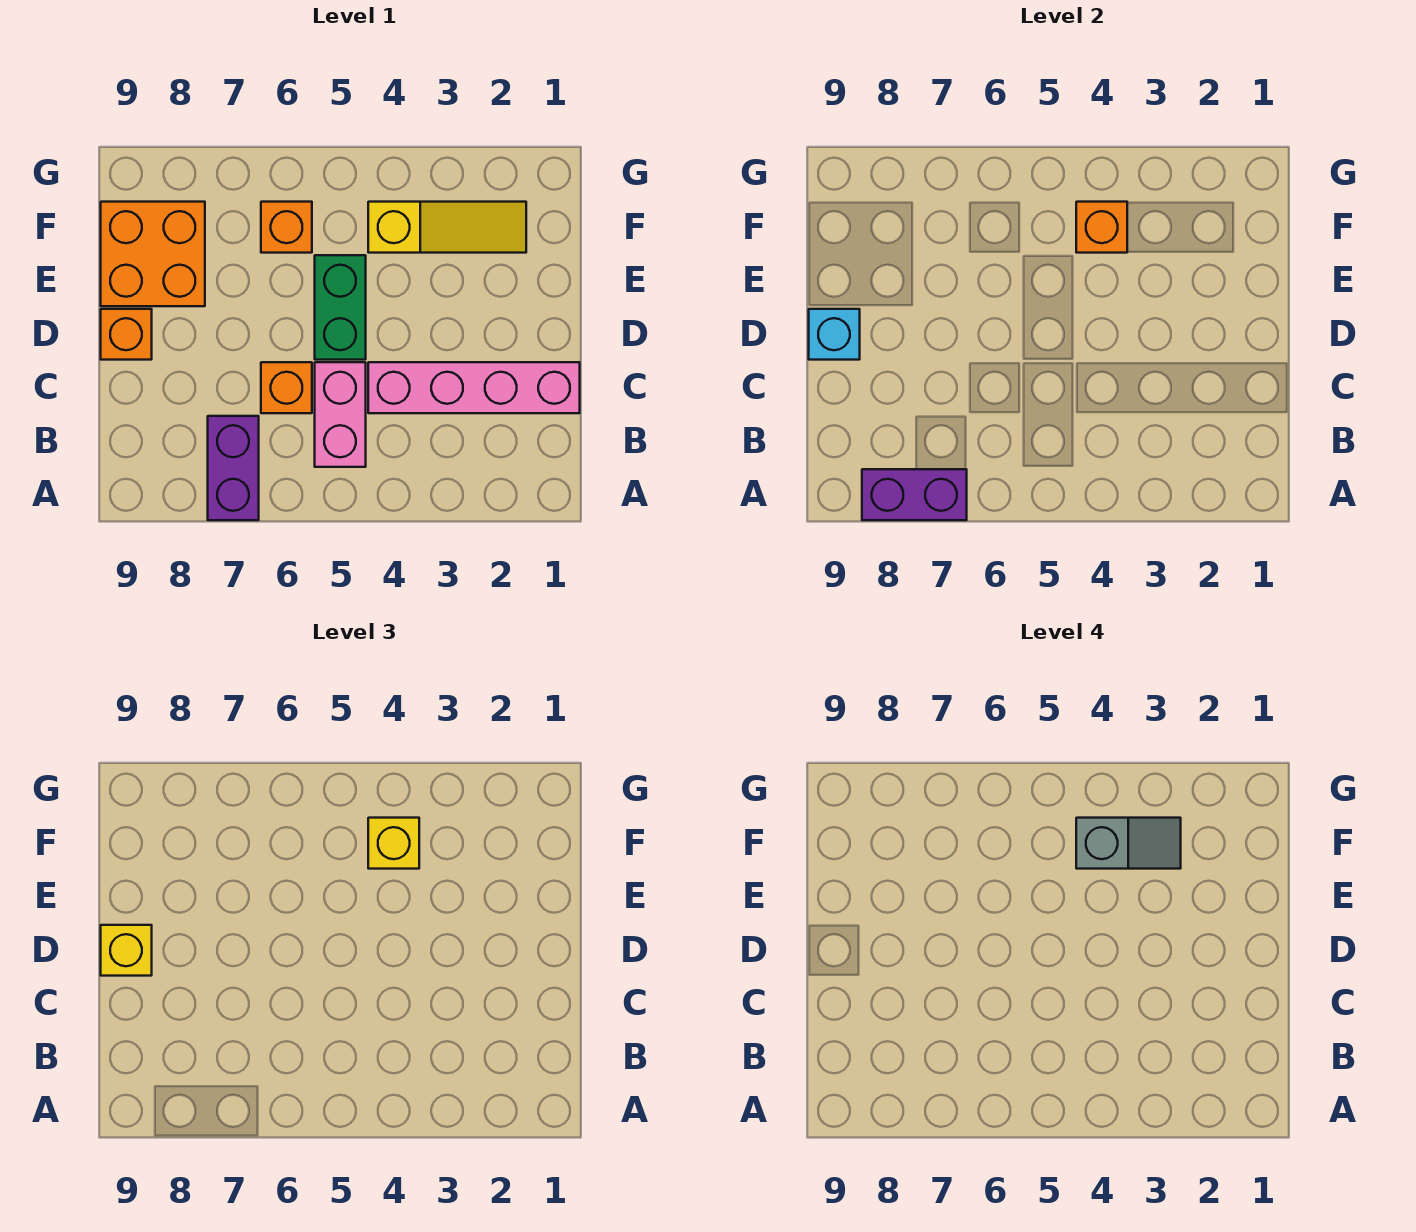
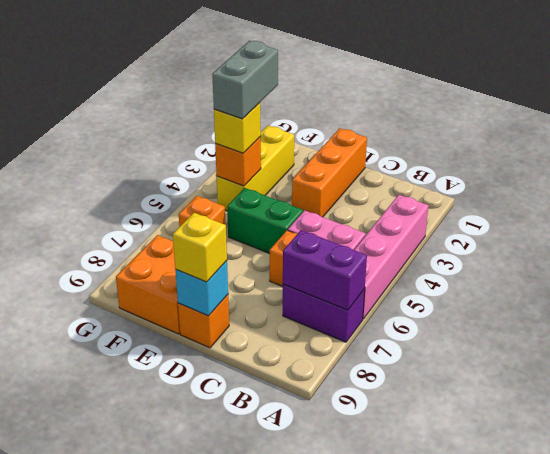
purple 1x2 brick [862,469,967,520] -> purple 1x2 brick turned to [283,230,367,310]
pink 1x4 brick [368,362,580,413] -> pink 1x4 brick moved to [354,195,429,319]
none -> orange 1x3 brick [292,128,367,217]
yellow 1x3 slope [368,202,526,253] -> yellow 1x3 brick [217,126,294,210]
grey 1x2 slope [1076,818,1181,869] -> grey 1x2 brick [212,41,278,119]

